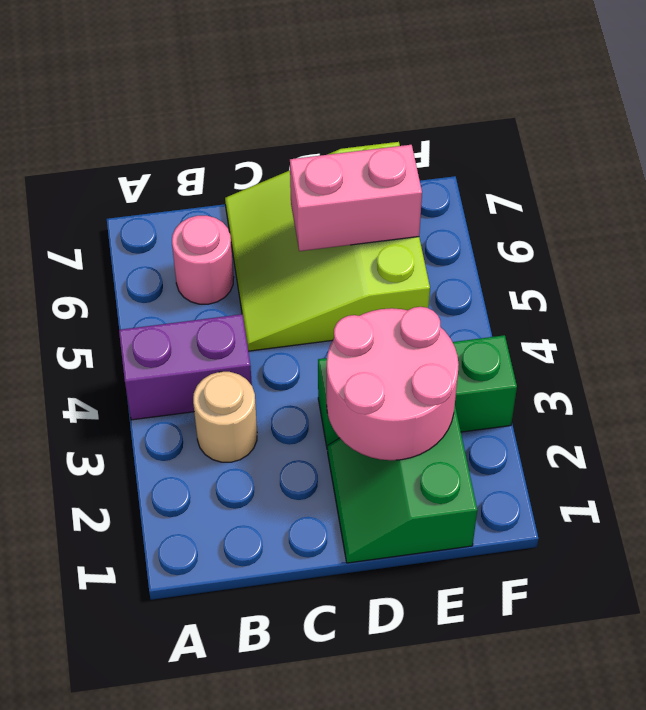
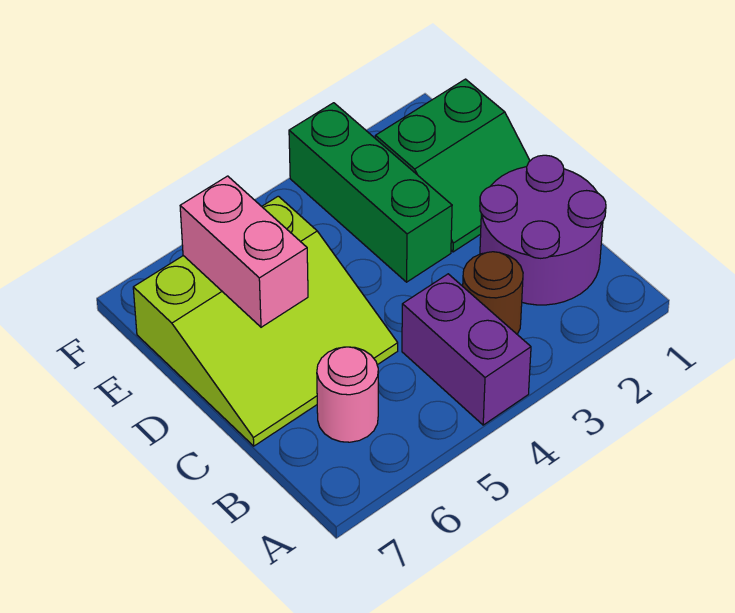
none -> purple 2x2 round brick [480,155,606,305]
tan 1x1 round brick [193,372,257,462] -> brown 1x1 round brick [463,252,523,334]
pink 2x2 round brick [327,307,459,460] -> none

